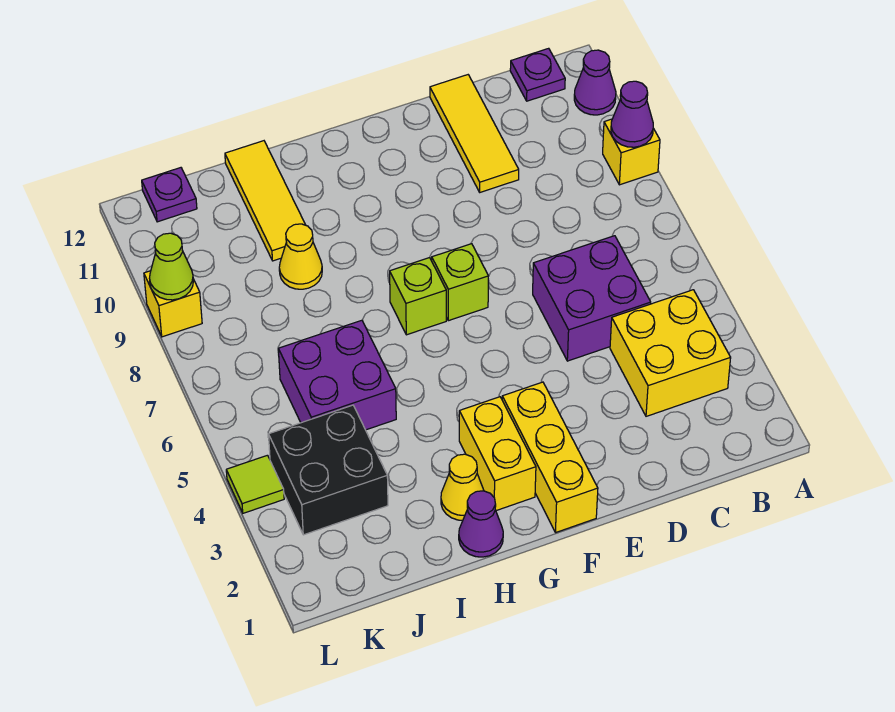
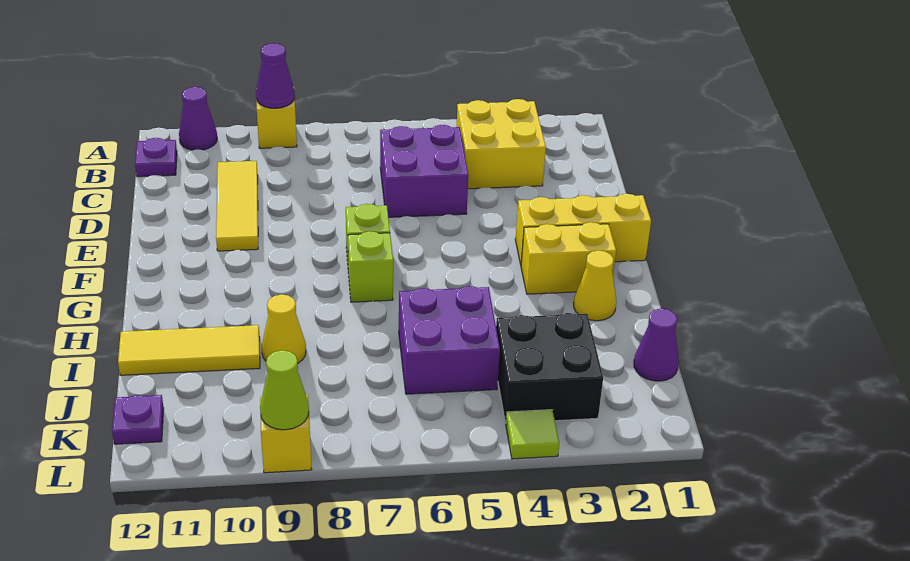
yellow 1x3 tile [430,75,519,192] -> yellow 1x3 tile turned to [216,161,258,251]
purple 1x1 cone [459,491,503,557] -> purple 1x1 cone moved to [634,309,679,381]

